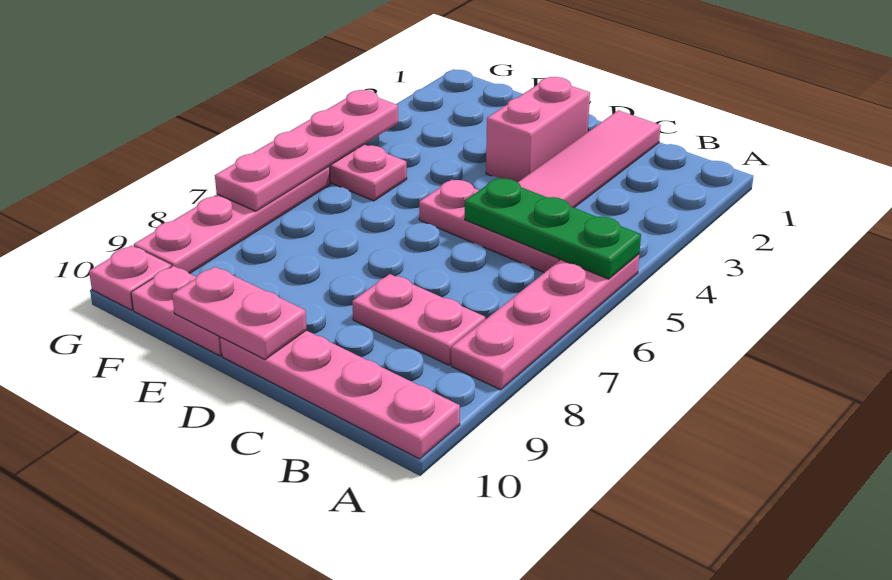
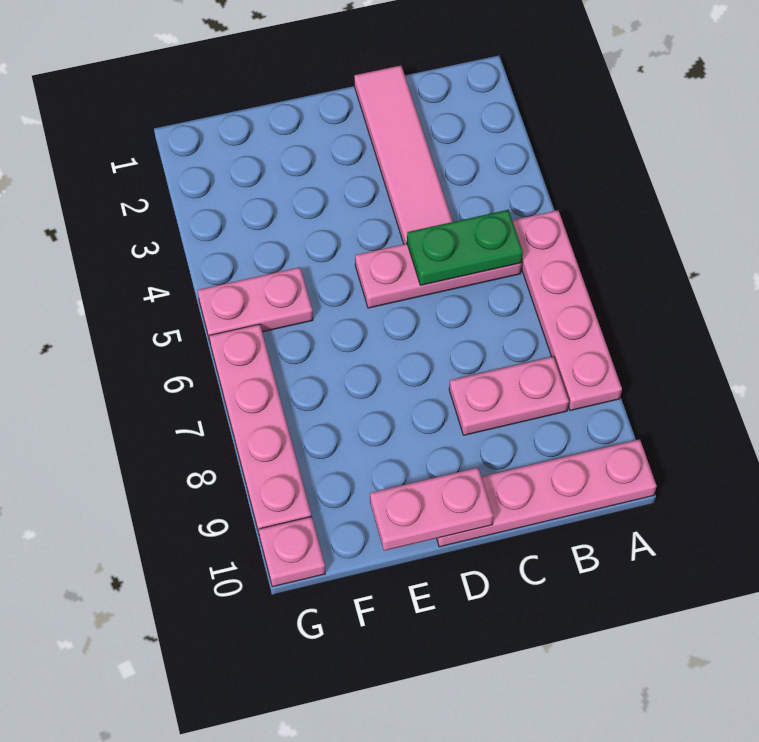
green 1x3 plate [465,178,641,279] -> green 1x2 plate [407,210,523,285]
pink 1x2 brick [486,77,590,182] -> none
pink 1x2 plate [131,266,222,356] -> none
pink 1x4 plate [215,90,398,211] -> none

